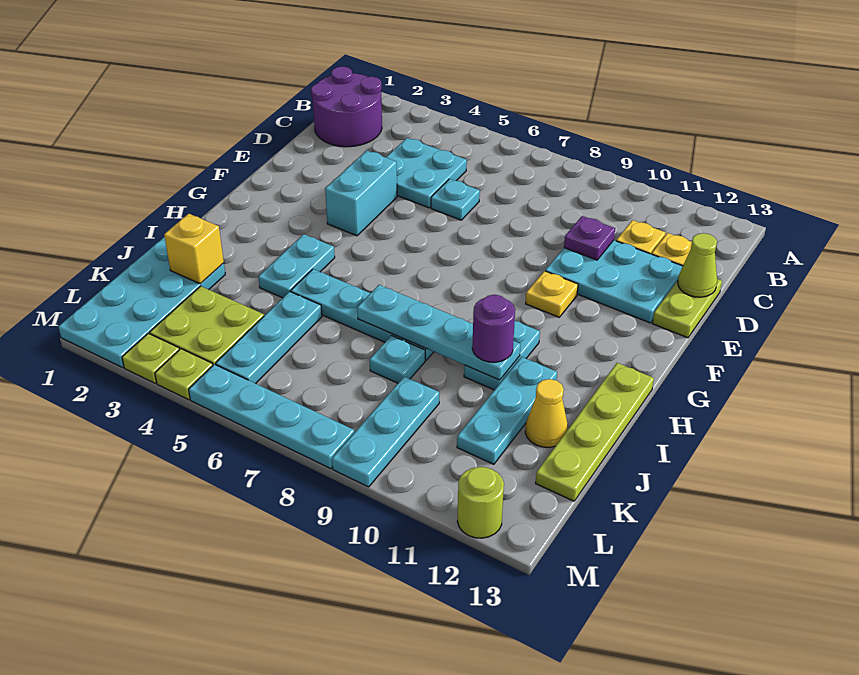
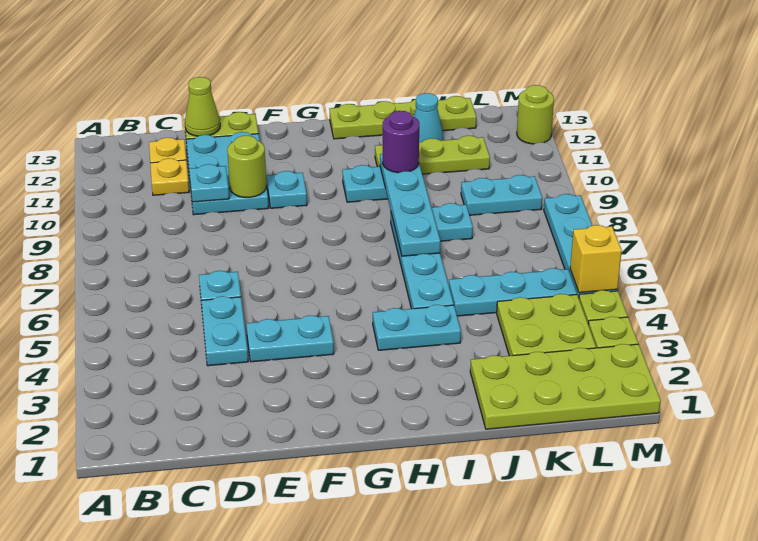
purple 2x2 round brick [311,66,382,147] -> none
cyan 2x2 plate [386,138,467,208] -> cyan 1x2 plate [201,296,248,366]
purple 1x1 plate [564,216,615,260] -> cyan 1x1 plate [189,164,229,202]
cyan 1x2 brick [325,151,397,236] -> cyan 1x2 plate [246,315,334,362]
none -> lime 1x1 round brick [227,136,266,197]
yellow 1x1 plate [526,271,578,317] -> cyan 1x1 plate [267,171,307,208]
cyan 1x3 plate [457,357,557,464] -> lime 1x3 plate [375,136,490,174]
cyan 2x4 plate [58,237,225,368] -> lime 2x4 plate [470,344,661,429]
yellow 1x1 brick [164,214,224,284] -> yellow 1x1 brick moved to [570,225,622,293]
yellow 1x1 cone [525,379,568,447] -> cyan 1x1 cone [414,93,444,142]
cyan 1x3 plate [332,376,439,487] -> cyan 1x2 plate [461,175,542,215]

